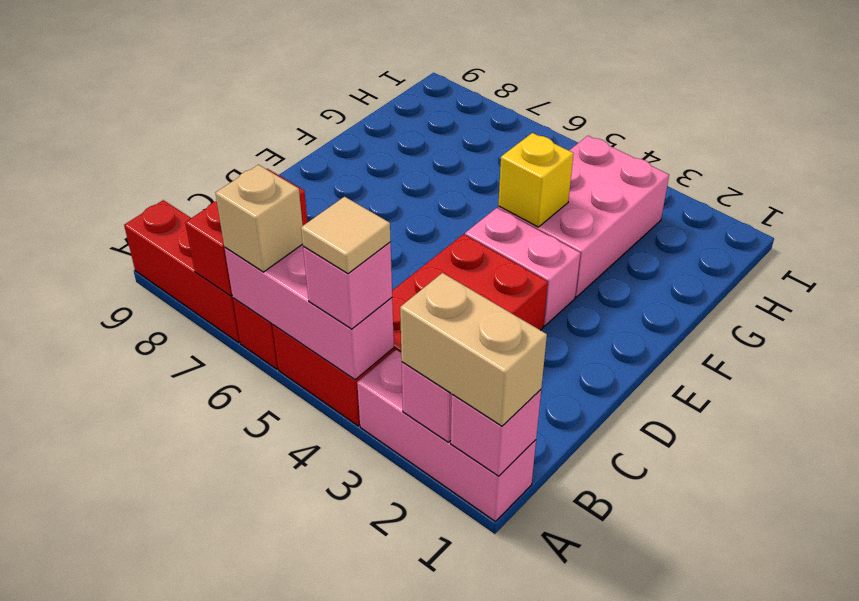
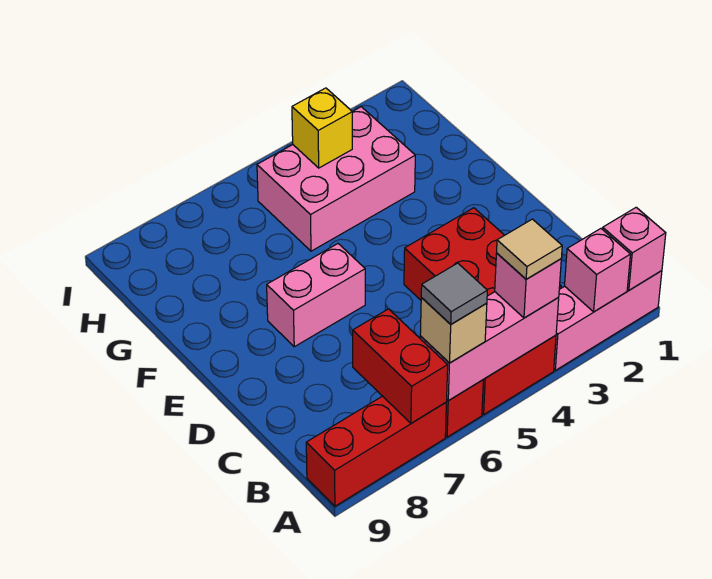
tan 1x2 brick [400,273,547,426] -> none
none -> grey 1x1 tile [421,263,487,324]
pink 1x2 brick [465,208,580,326] -> pink 1x2 brick moved to [267,244,365,347]
pink 2x3 brick [498,136,669,297] -> pink 2x3 brick turned to [257,107,415,251]
yellow 1x1 brick [498,133,574,227] -> yellow 1x1 brick moved to [292,88,352,168]

